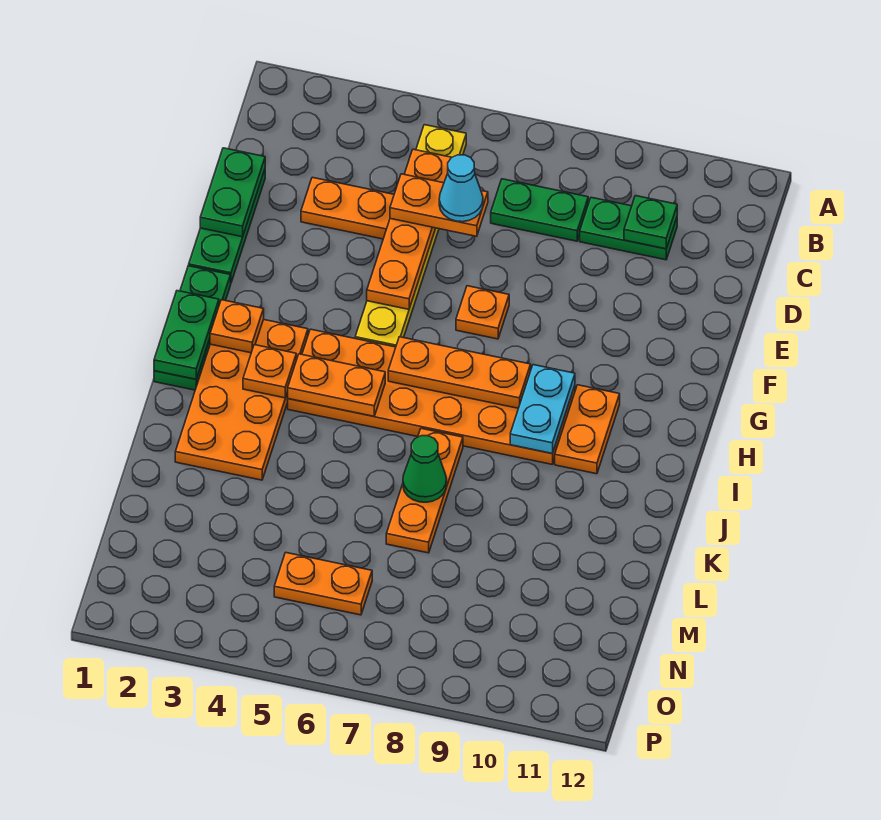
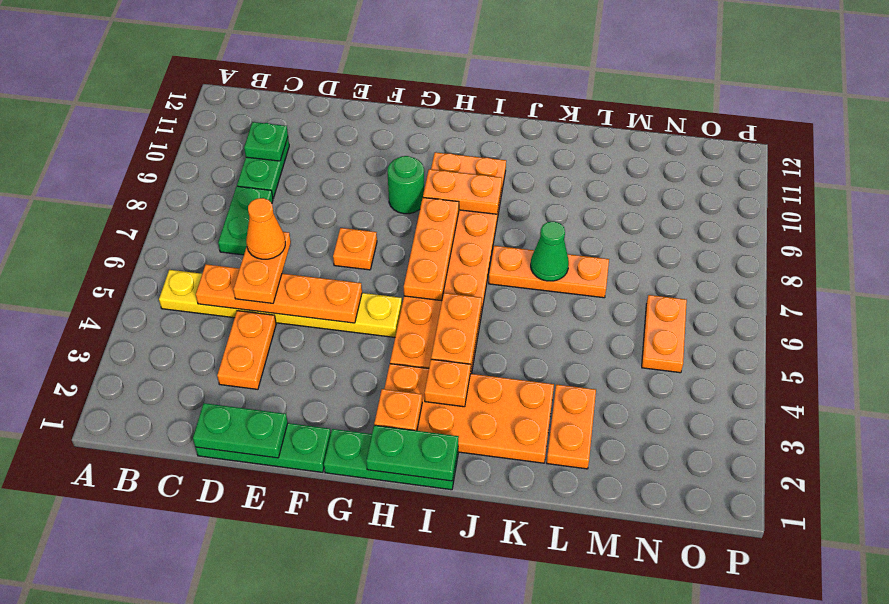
cyan 1x1 cone [439,155,483,222] -> orange 1x1 cone [246,198,285,259]
none -> green 1x1 round brick [388,156,424,214]
cyan 1x2 plate [510,365,575,454] -> orange 1x2 plate [423,169,502,214]
none -> orange 1x2 plate [547,384,596,469]

